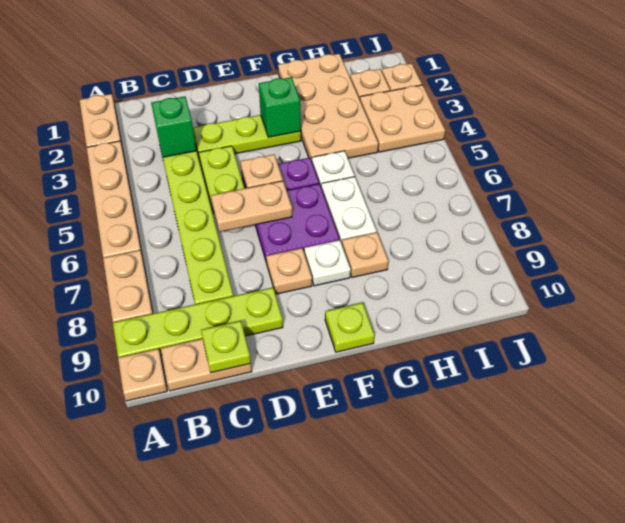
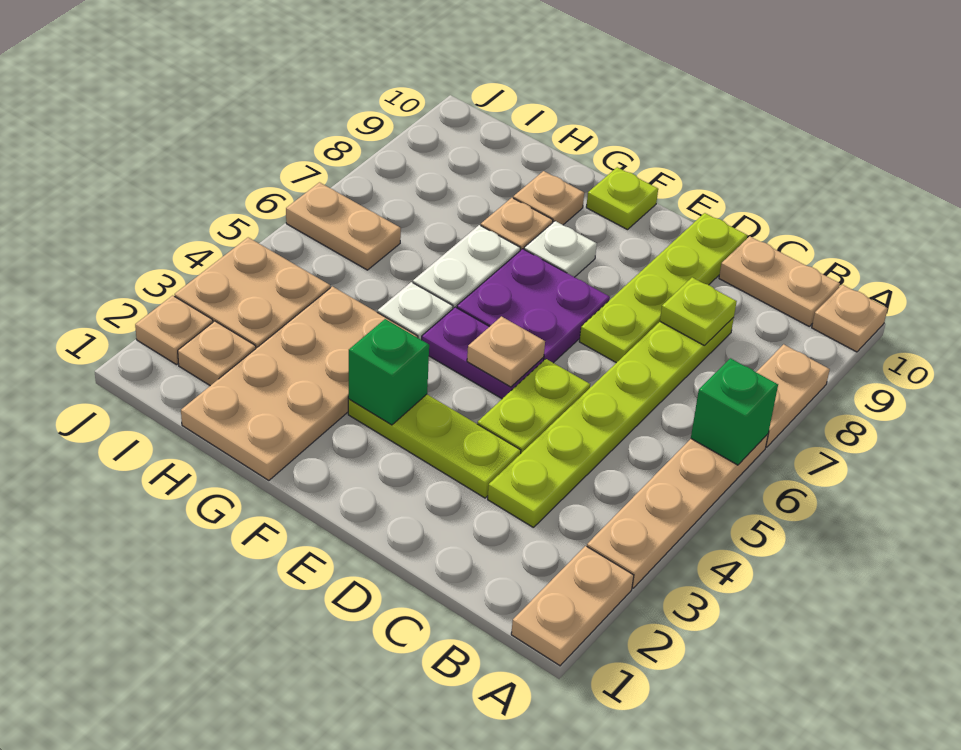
lime 1x4 plate [113,288,283,358] -> lime 1x4 plate turned to [579,213,747,363]
green 1x1 brick [151,96,197,157] -> green 1x1 brick moved to [691,358,778,465]
lime 1x1 plate [201,321,251,373] -> lime 1x1 plate moved to [660,277,737,345]
tan 1x2 plate [211,181,292,232] -> tan 1x2 plate moved to [286,182,401,270]
tan 1x1 plate [266,248,312,294] -> tan 1x1 plate moved to [513,171,584,225]

